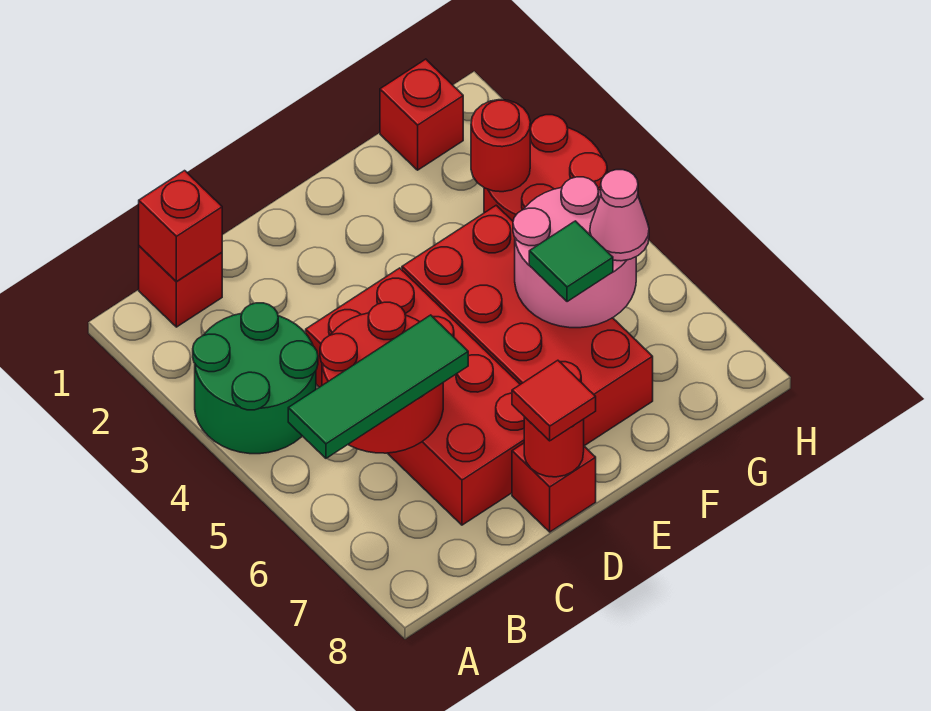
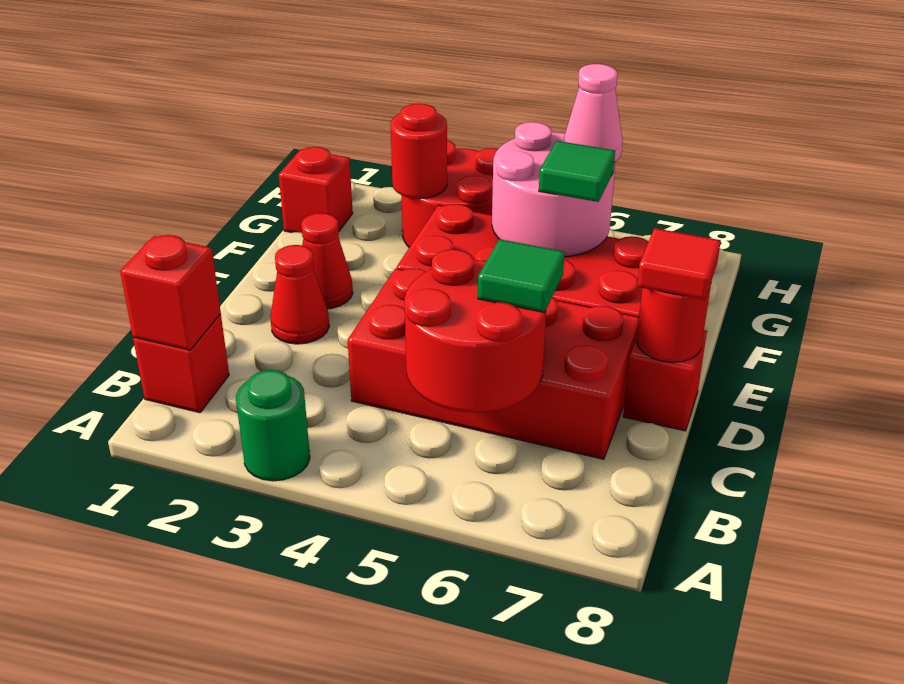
green 2x2 round brick [193,303,318,454] -> green 1x1 round brick [236,370,310,481]
green 1x3 tile [288,315,468,458] -> green 1x1 tile [478,239,565,313]
none -> red 1x1 cone [270,245,329,344]
none -> red 1x1 cone [301,213,353,309]

